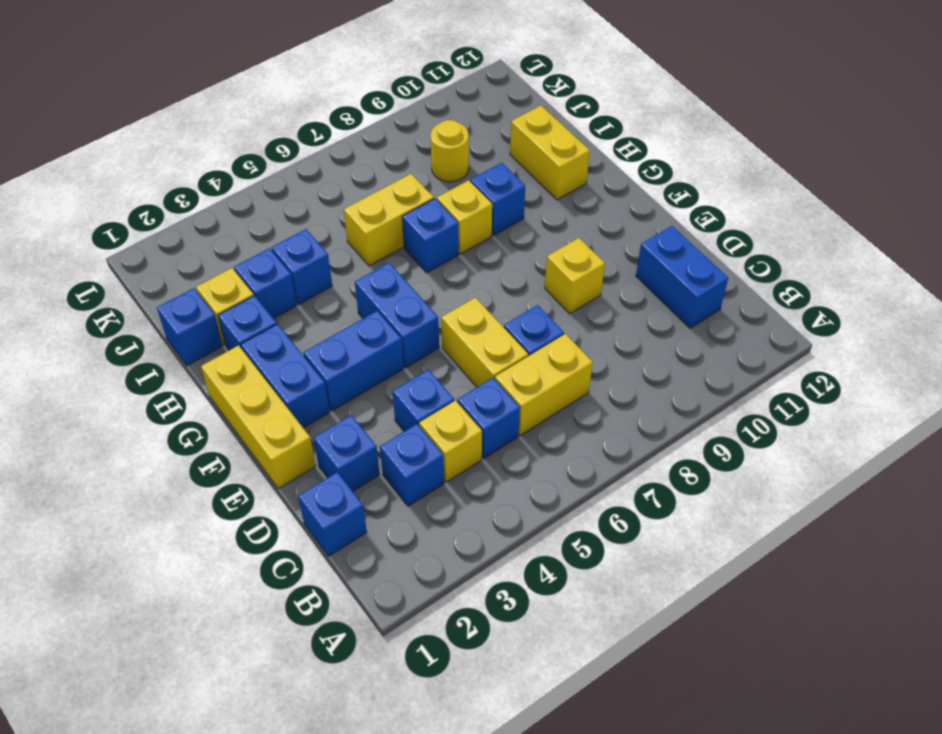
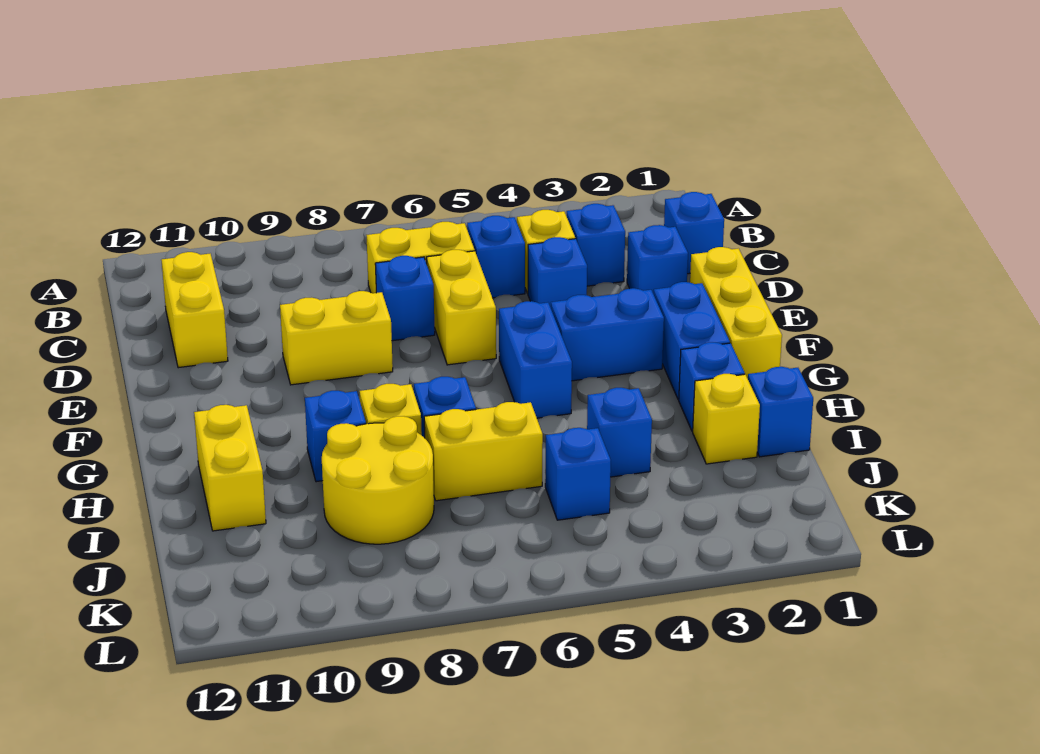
blue 1x2 brick [636,226,728,328] -> yellow 1x2 brick [162,252,228,368]
yellow 1x1 brick [545,238,605,314] -> yellow 1x2 brick [280,291,393,385]
blue 1x1 brick [234,248,297,318] -> blue 1x1 brick moved to [545,428,611,520]
yellow 1x1 round brick [430,120,469,182] -> yellow 2x2 round brick [322,416,434,544]

